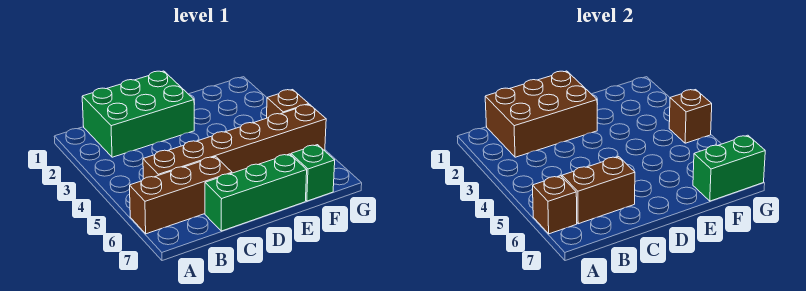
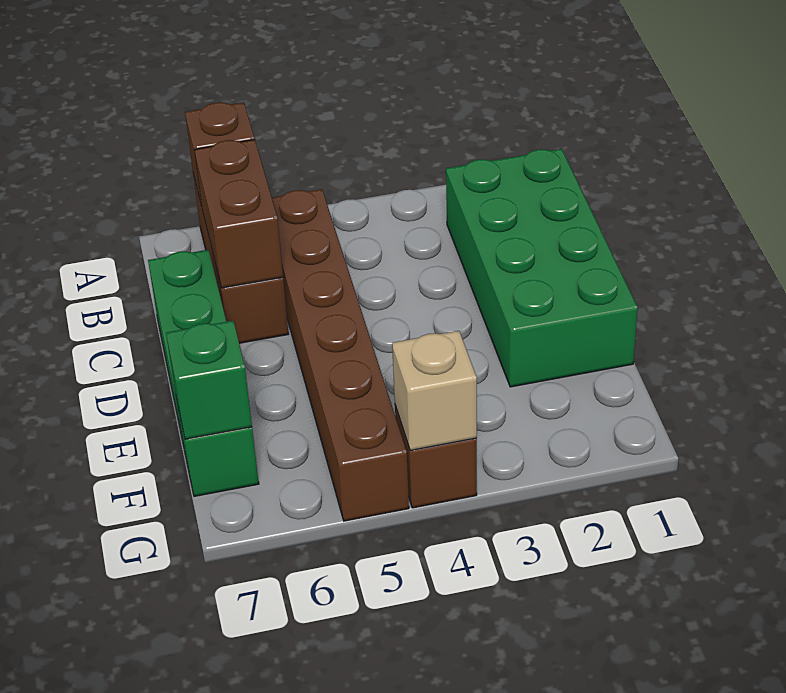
green 2x3 brick [82,71,194,157] -> green 2x4 brick [446,149,638,387]
brown 2x3 brick [485,71,597,157] -> none
green 1x2 brick [693,135,765,201] -> green 1x1 brick [166,321,252,439]
brown 1x1 brick [669,90,712,143] -> tan 1x1 brick [392,331,477,451]

